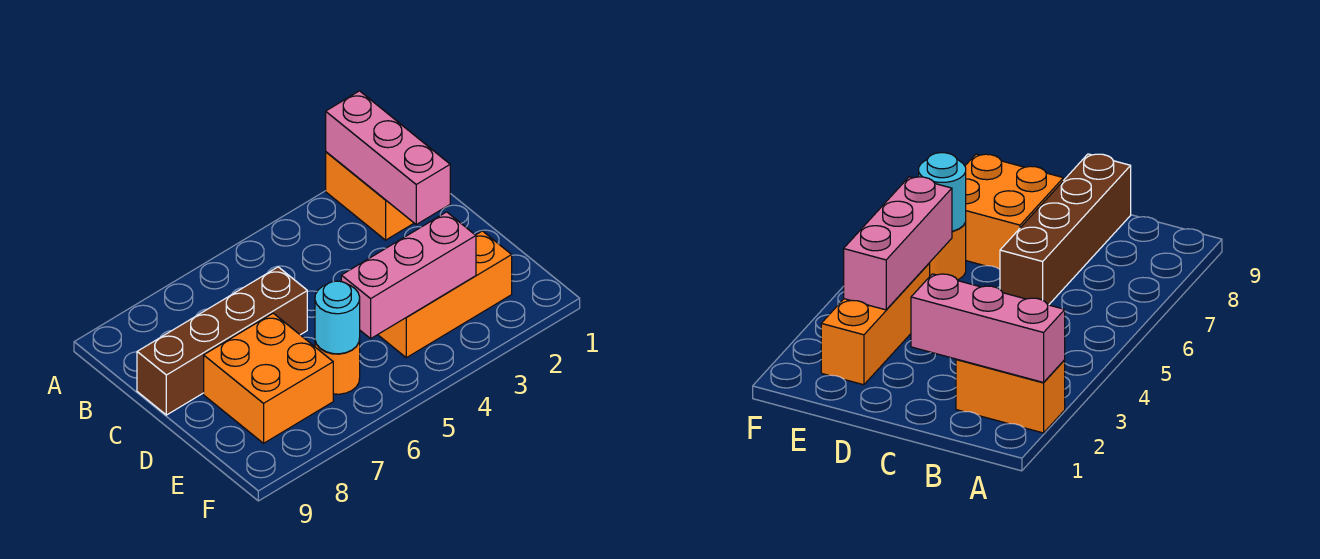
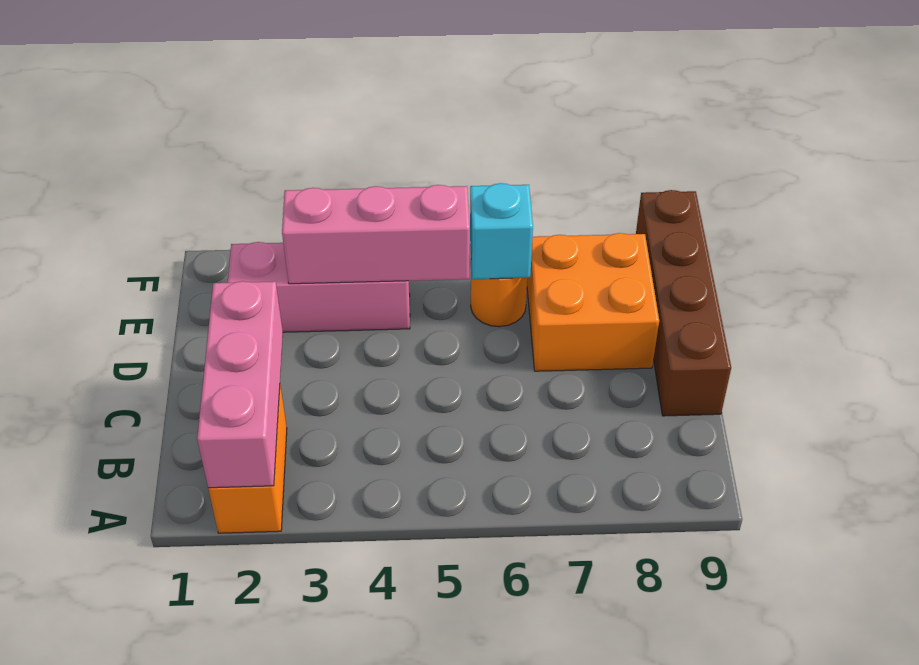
brown 1x4 brick [137,267,307,415] -> brown 1x4 brick turned to [636,190,731,416]
orange 1x3 brick [378,231,512,358] -> pink 1x3 brick [228,242,410,332]
cyan 1x1 round brick [315,281,360,354] -> cyan 1x1 brick [470,183,533,279]

